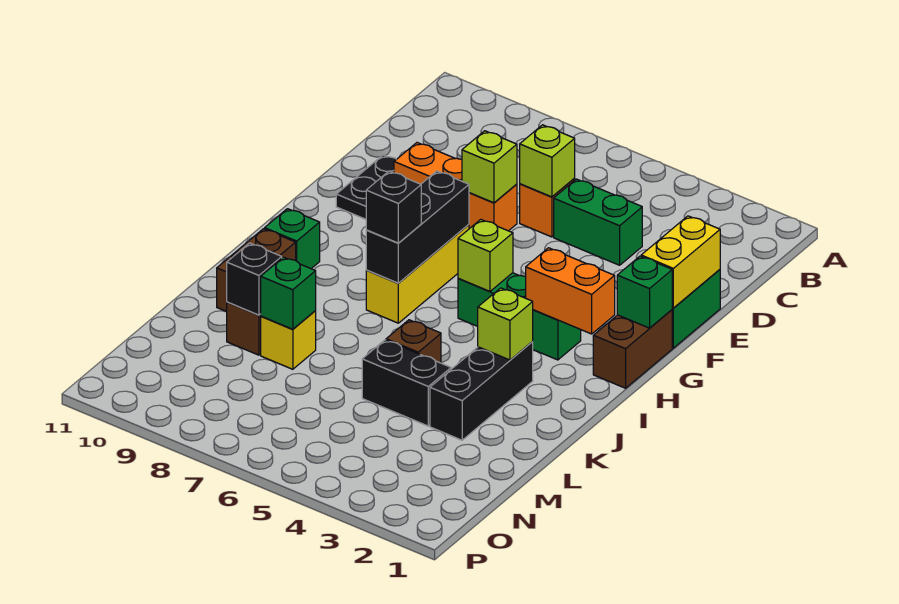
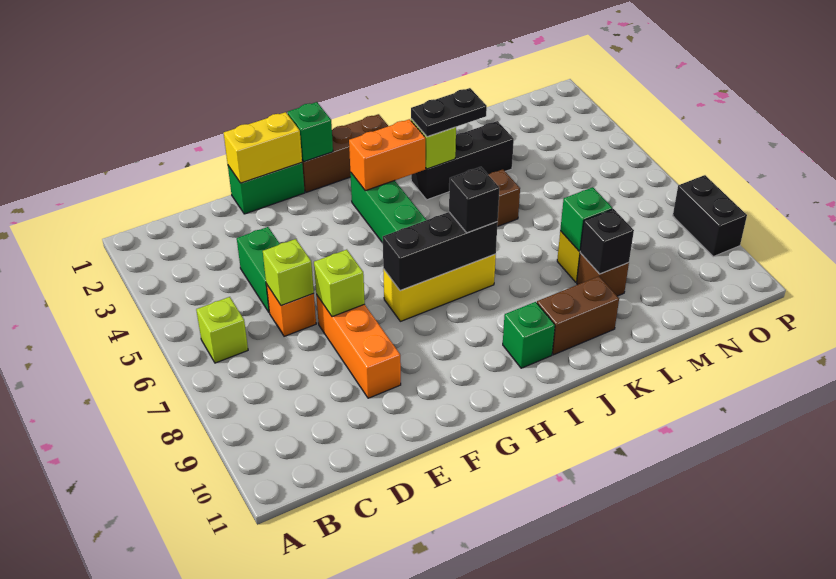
black 1x2 plate [336,155,396,219] -> black 1x2 plate moved to [411,88,487,137]
brown 1x2 brick [593,310,672,388] -> brown 1x3 brick [302,114,388,192]
orange 1x2 brick [526,248,615,334] -> orange 1x2 brick turned to [349,119,425,191]
lime 1x1 brick [458,219,513,292] -> lime 1x1 brick moved to [196,297,248,363]
black 1x2 brick [362,340,451,426] -> black 1x2 brick moved to [673,175,747,257]

